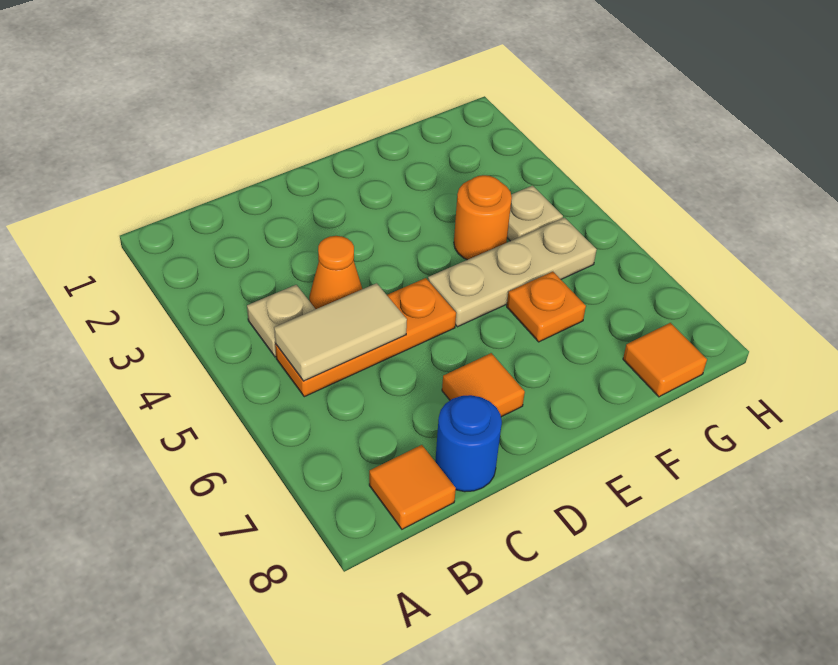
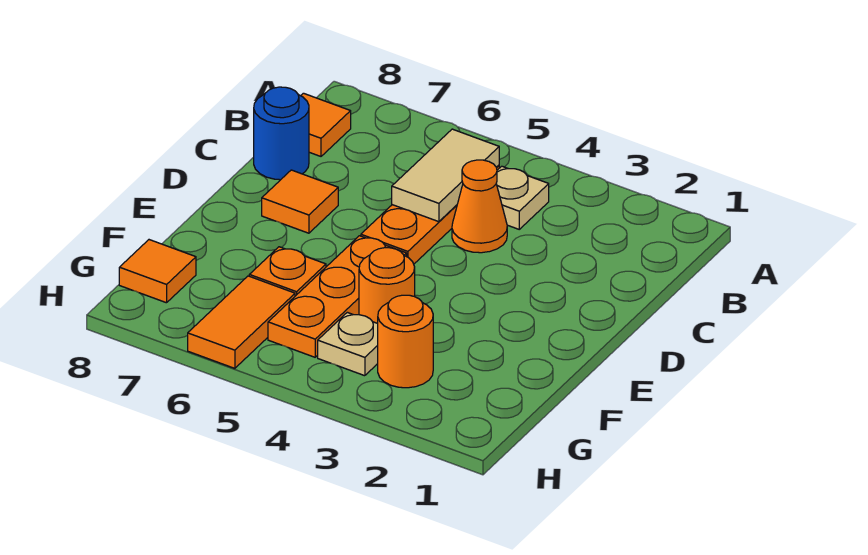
tan 1x3 plate [428,218,597,327] -> orange 1x3 plate [268,236,407,357]
none -> orange 1x1 round brick [378,295,433,388]
none -> orange 1x2 tile [188,276,295,368]

